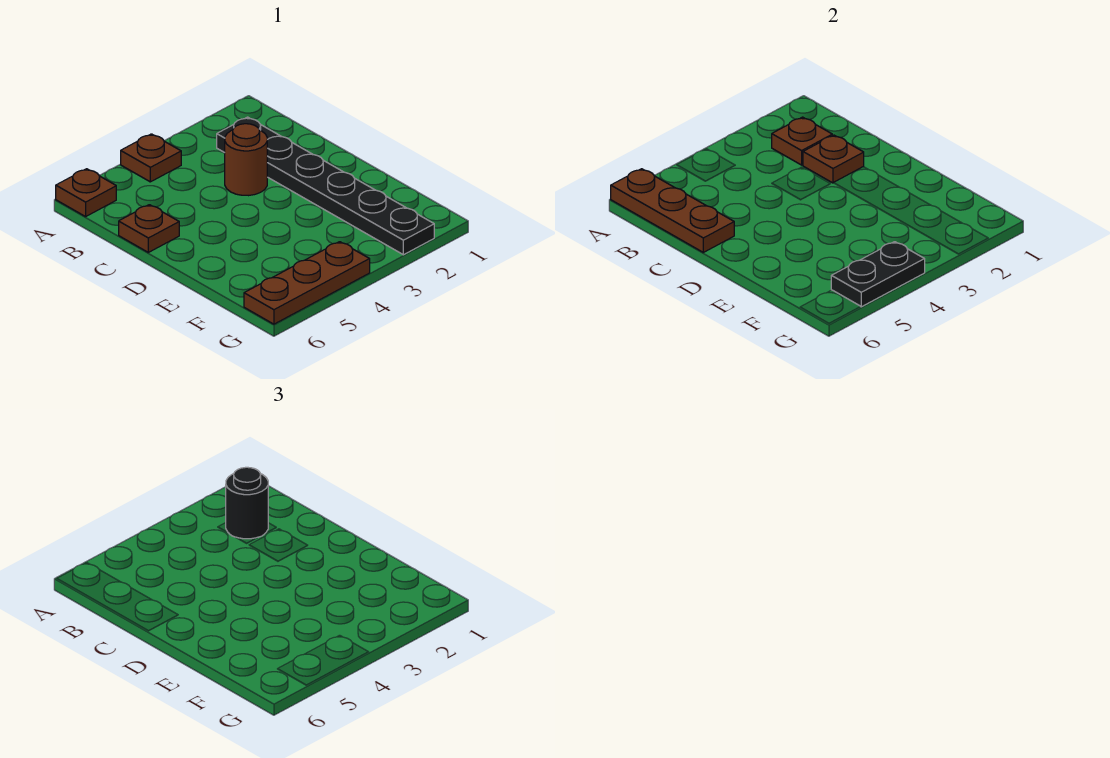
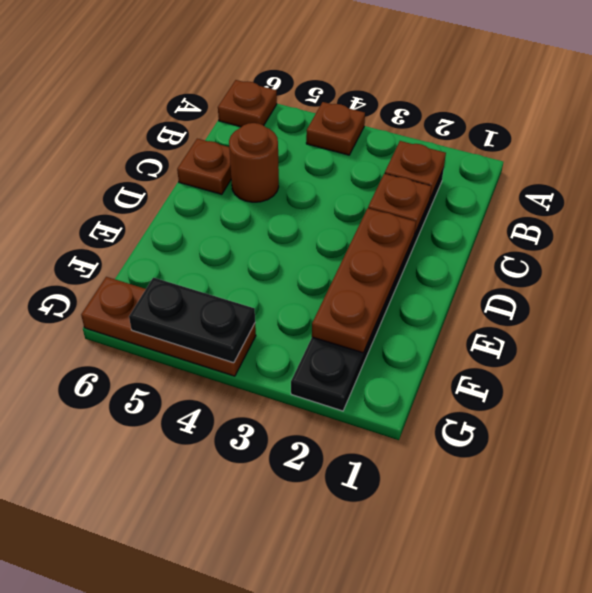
brown 1x3 plate [611,169,734,252] -> brown 1x3 plate moved to [312,208,416,353]
black 1x1 round brick [226,467,268,539] -> none
brown 1x1 round brick [225,124,267,196] -> brown 1x1 round brick moved to [229,123,279,202]

